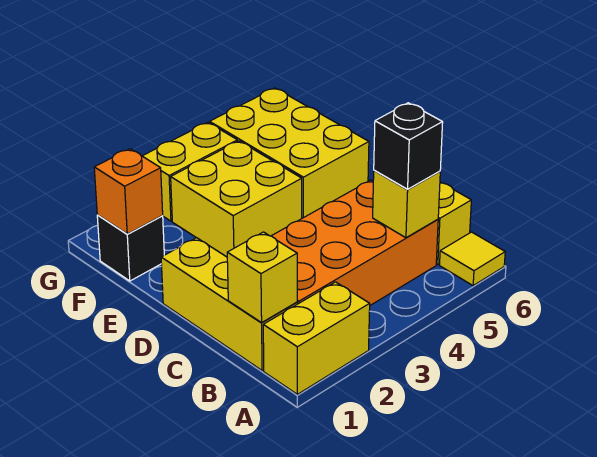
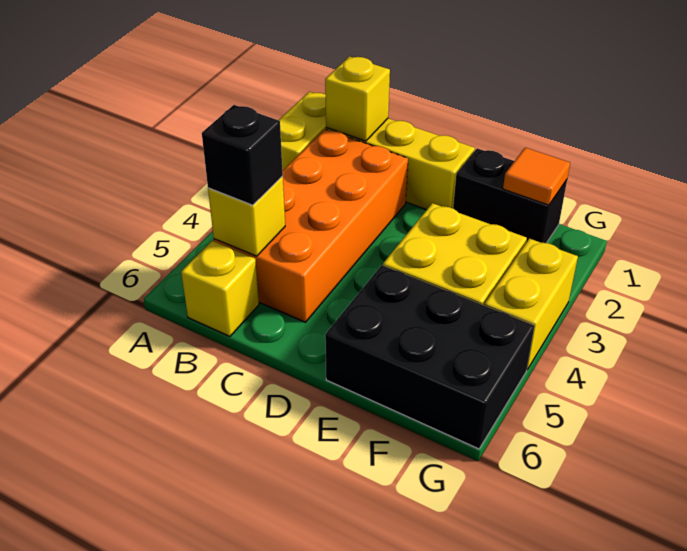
yellow 1x1 tile [440,232,505,286] -> none
yellow 2x3 brick [210,88,369,218] -> black 2x3 brick [325,265,534,449]
black 1x1 brick [97,215,164,281] -> black 1x2 brick [453,148,567,243]
orange 1x1 brick [94,149,163,234] -> orange 1x1 tile [503,148,570,205]

